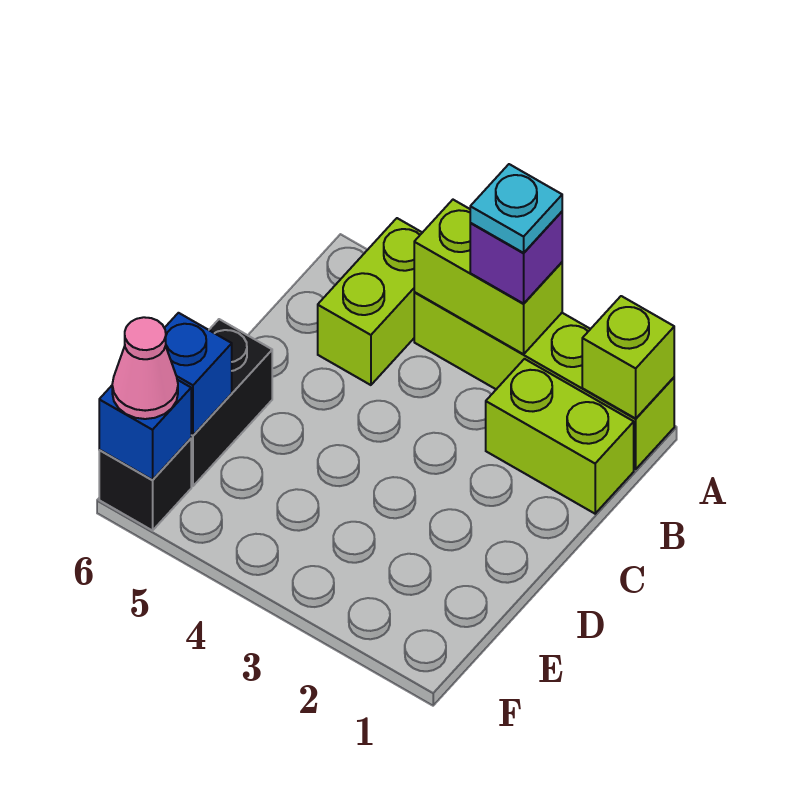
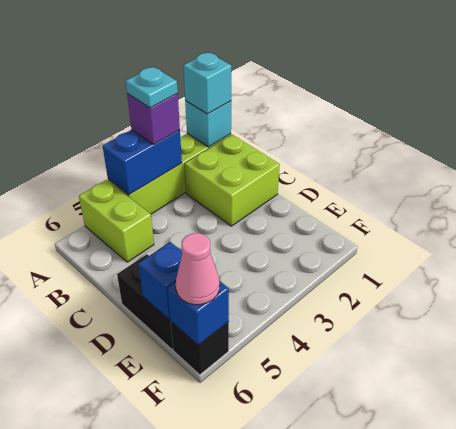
lime 1x1 brick [582,296,674,418] -> cyan 1x1 brick [185,101,231,147]
none -> cyan 1x1 brick [183,53,231,114]
lime 1x2 brick [414,200,562,354] -> blue 1x2 brick [103,130,182,195]
lime 1x2 brick [486,359,634,514] -> lime 2x2 brick [184,135,280,226]

